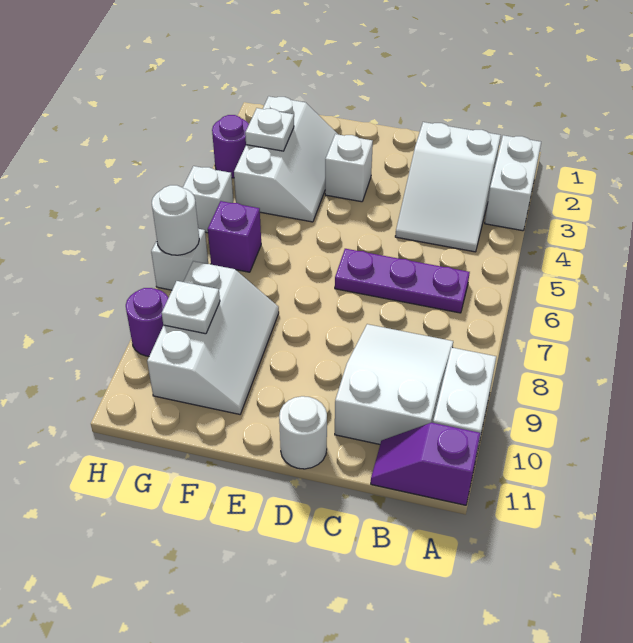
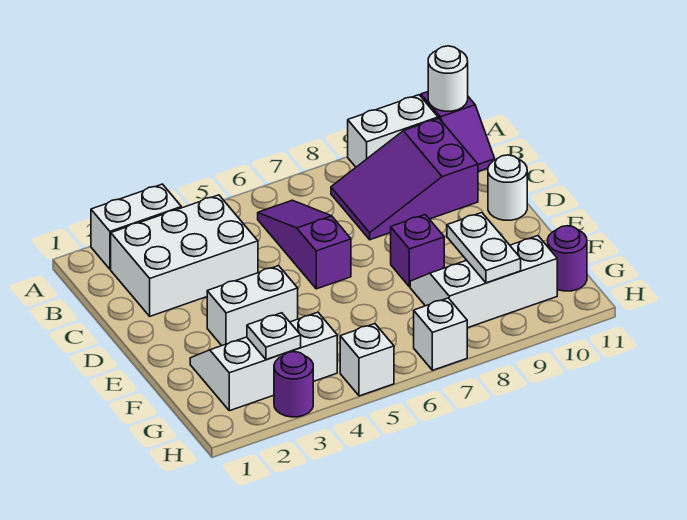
white 2x3 slope [395,122,501,252] -> white 2x3 brick [111,195,258,316]
purple 1x3 plate [335,249,470,313] -> purple 1x3 slope [258,200,351,289]
white 2x3 slope [335,324,453,444] -> purple 2x3 slope [331,118,478,240]
white 1x1 brick [325,134,373,202] -> white 1x2 brick [207,266,298,345]
purple 1x1 brick [208,201,261,272] -> purple 1x1 brick moved to [391,215,444,287]
white 1x1 plate [162,281,220,334] -> white 1x2 plate [447,213,521,283]
white 1x1 round brick [152,185,199,255] -> white 1x1 round brick moved to [428,46,468,111]
purple 1x1 round brick [126,288,168,356] -> purple 1x1 round brick moved to [548,226,587,291]

